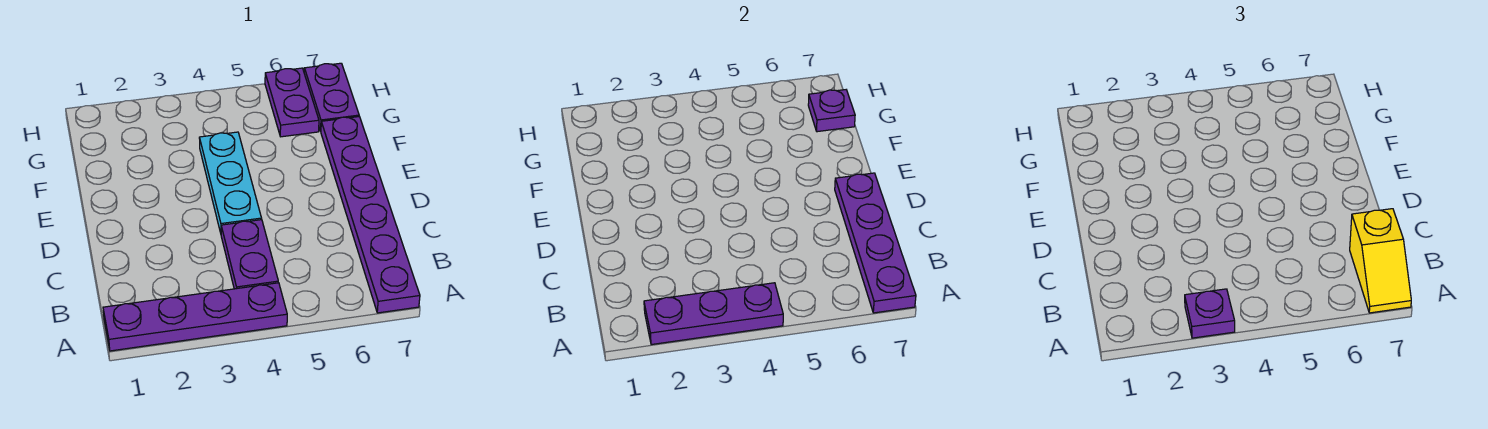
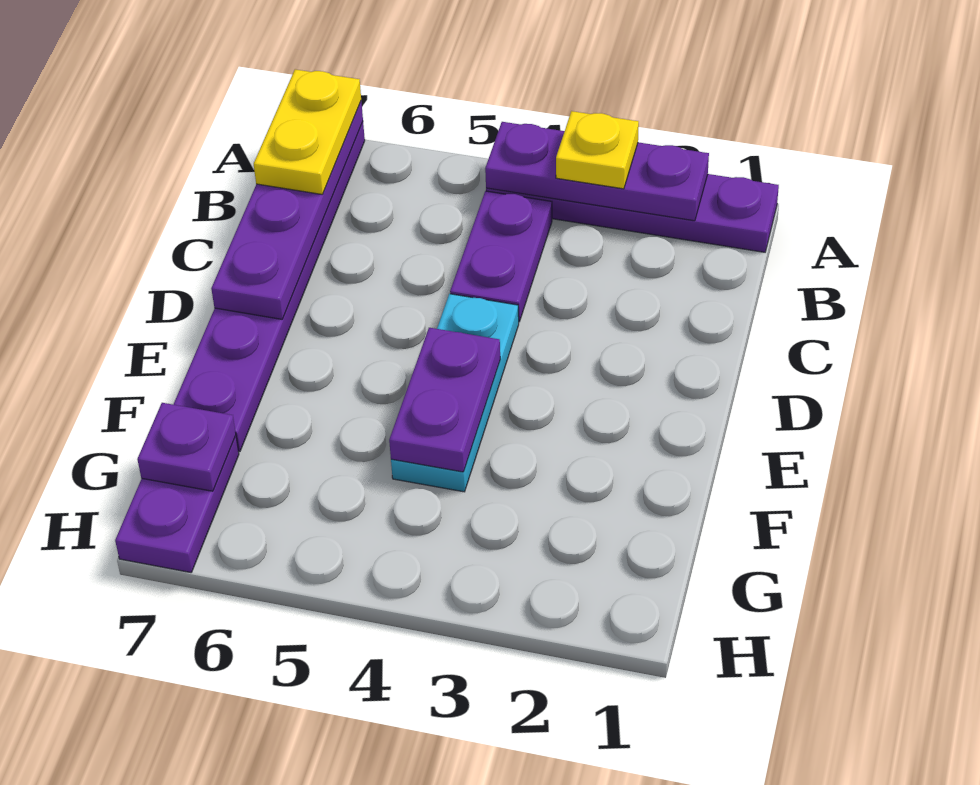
purple 1x1 plate [1185,289,1235,338] -> yellow 1x1 plate [556,111,639,189]
yellow 1x2 slope [1350,209,1411,313] -> yellow 1x2 plate [254,69,361,194]
purple 1x2 plate [265,68,319,137] -> purple 1x2 plate moved to [389,328,500,472]

